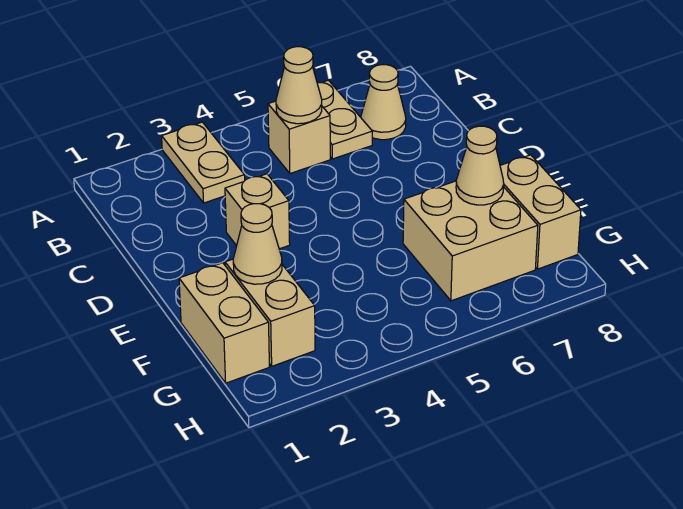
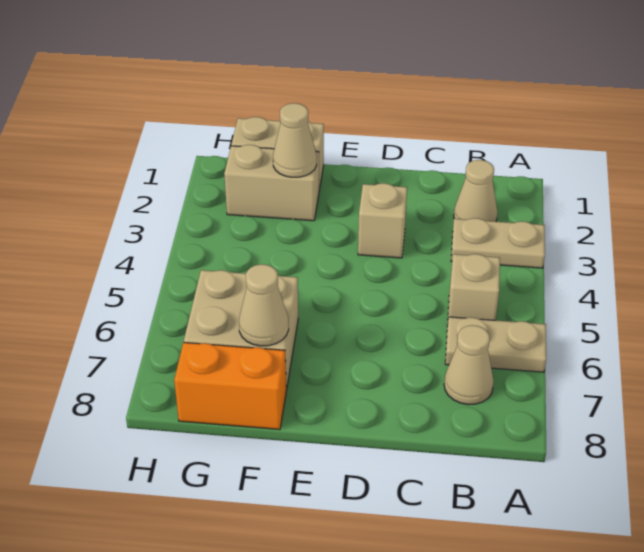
tan 1x1 cone [276,47,322,124] -> tan 1x1 cone moved to [454,160,498,222]
tan 1x2 brick [500,155,581,269] -> orange 1x2 brick [174,342,286,429]

